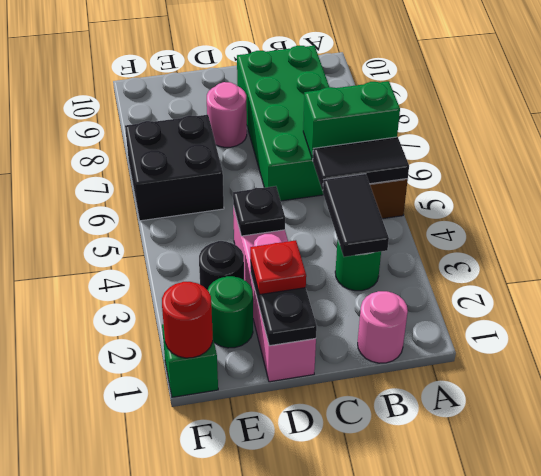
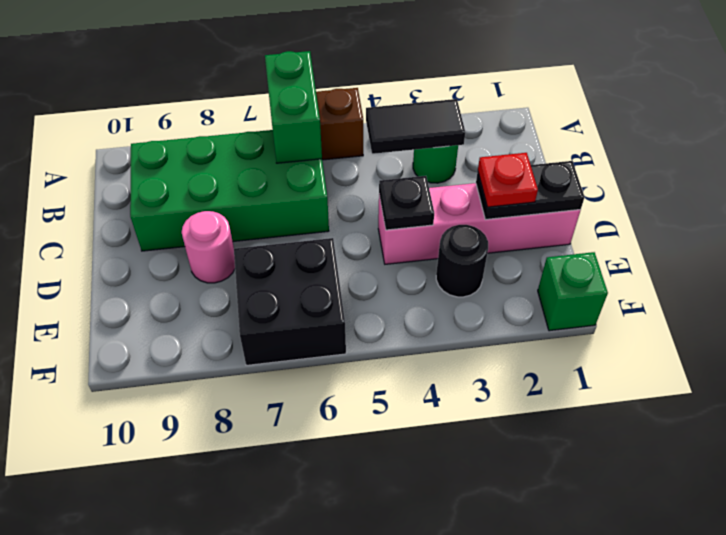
black 1x2 tile [313,137,409,190] -> none
pink 1x1 round brick [358,291,408,363] -> none
green 1x1 round brick [208,276,253,348] -> none
red 1x1 round brick [162,282,213,358] -> none

